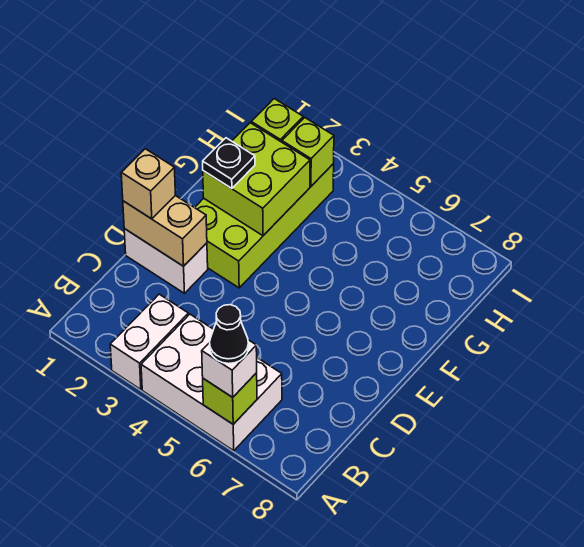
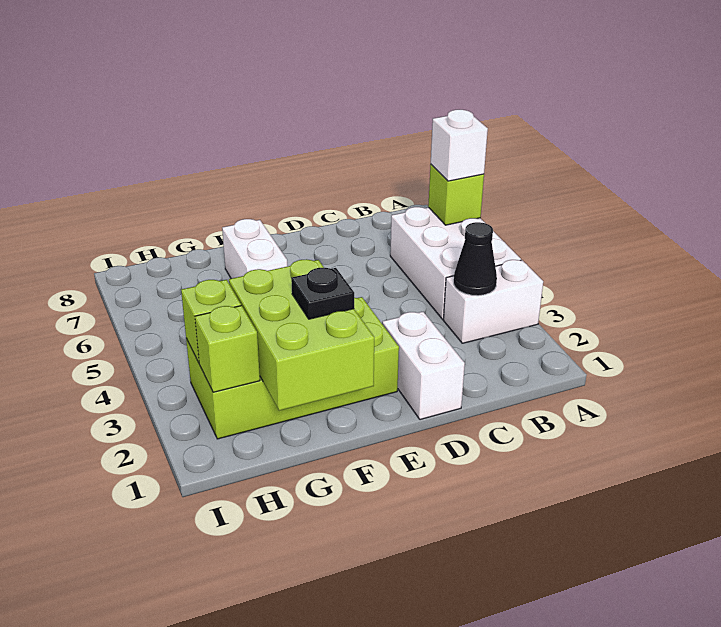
black 1x1 cone [210,305,249,364] -> black 1x1 cone moved to [454,222,497,296]
tan 1x2 brick [123,196,207,266] -> none
tan 1x1 brick [121,149,175,219] -> none
lime 2x2 brick [203,123,310,236] -> lime 2x3 brick [229,259,374,411]
none -> white 1x2 brick [222,219,287,279]

